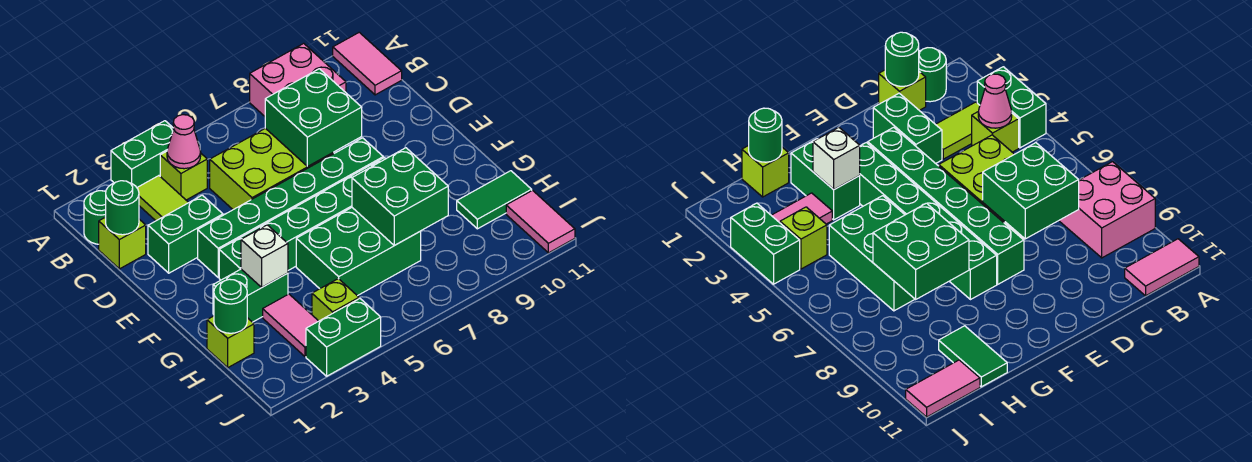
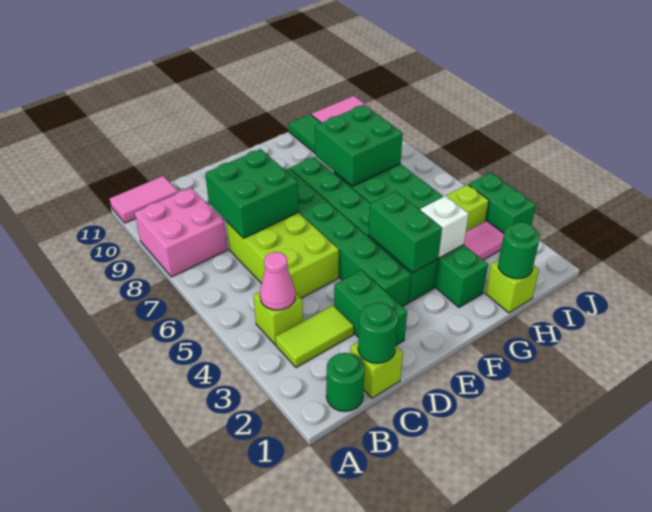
green 1x2 brick [111,121,173,187] -> green 1x2 brick moved to [369,191,442,273]

